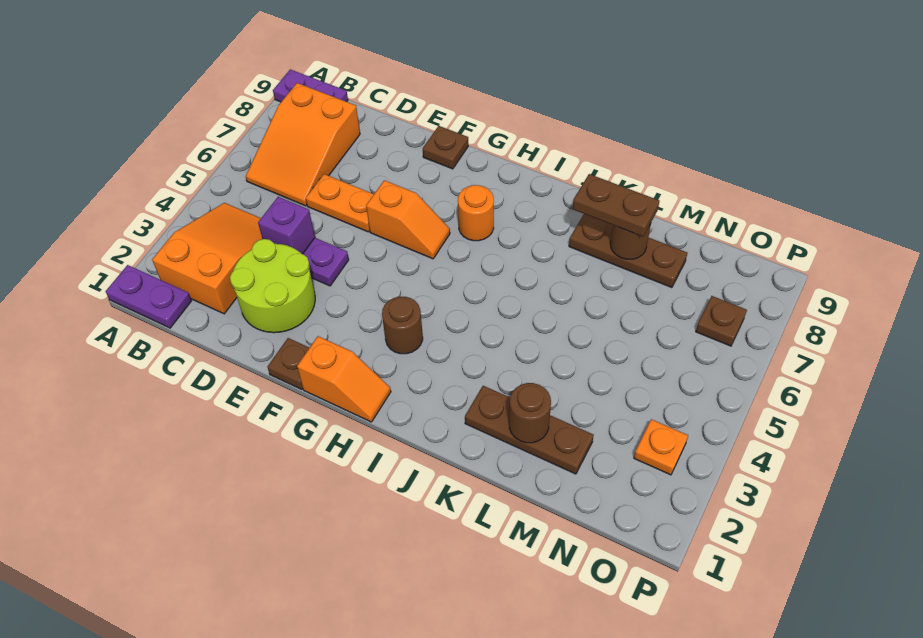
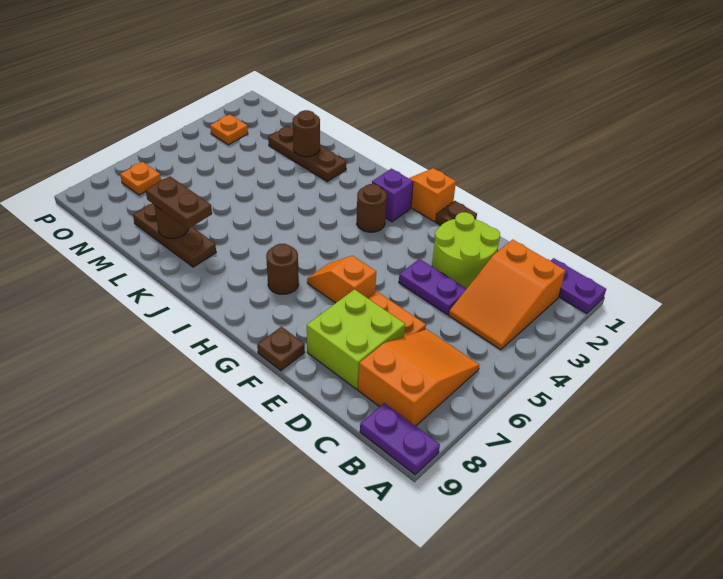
purple 1x1 brick [258,197,315,254] -> purple 1x1 brick moved to [372,169,413,222]
none -> lime 2x2 brick [307,289,405,389]
orange 1x1 round brick [458,185,494,241] -> brown 1x1 round brick [266,244,299,294]
brown 1x1 plate [696,296,747,346] -> orange 1x1 plate [120,162,161,195]

